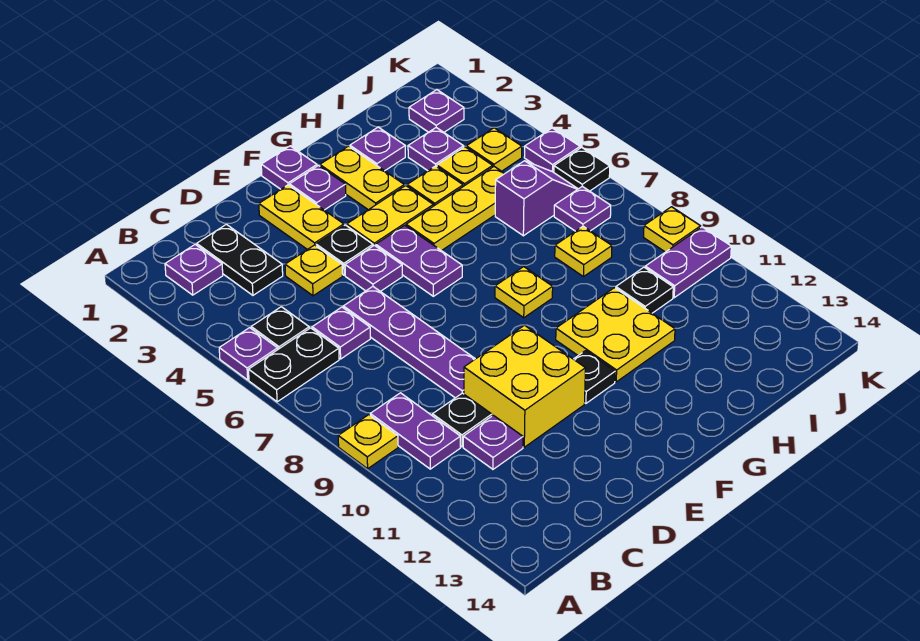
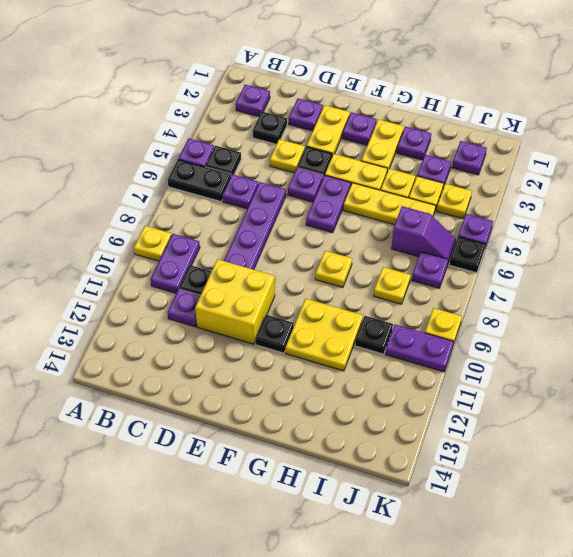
black 1x2 plate [197,224,283,295] -> black 1x1 plate [253,112,287,144]
purple 1x1 plate [261,146,317,189] -> purple 1x1 plate moved to [289,98,323,131]

